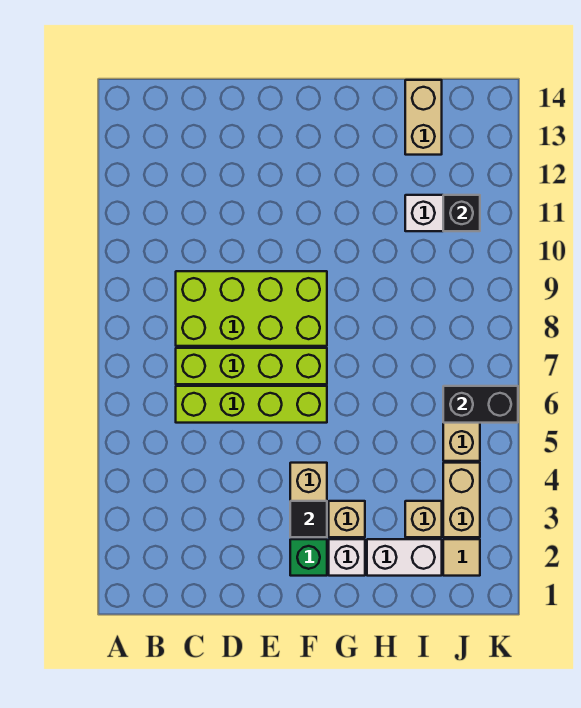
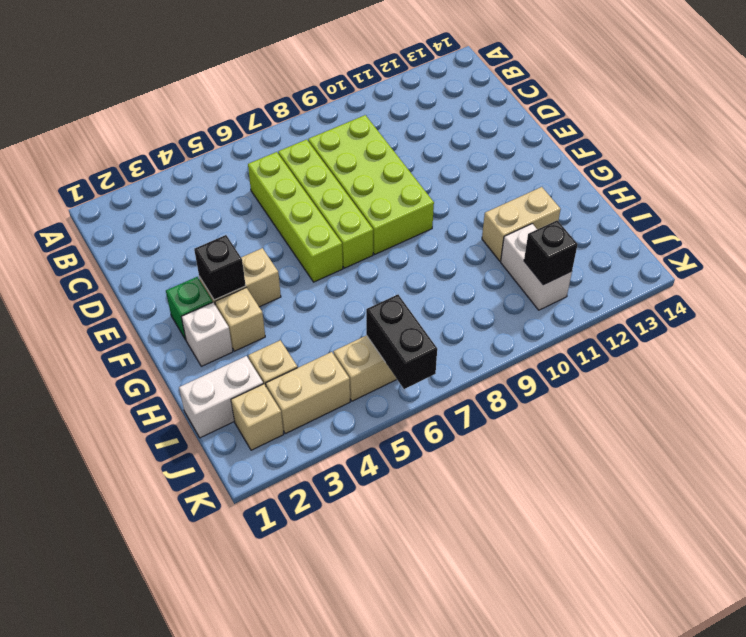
black 1x1 tile [290,501,327,537] -> black 1x1 brick [194,235,246,300]
white 1x2 brick [367,539,442,576] -> white 1x2 brick turned to [179,356,263,438]
tan 1x2 brick [405,80,442,155] -> tan 1x2 brick moved to [482,187,561,261]
tan 1x1 tile [443,539,480,576] -> tan 1x1 brick [231,384,284,450]

